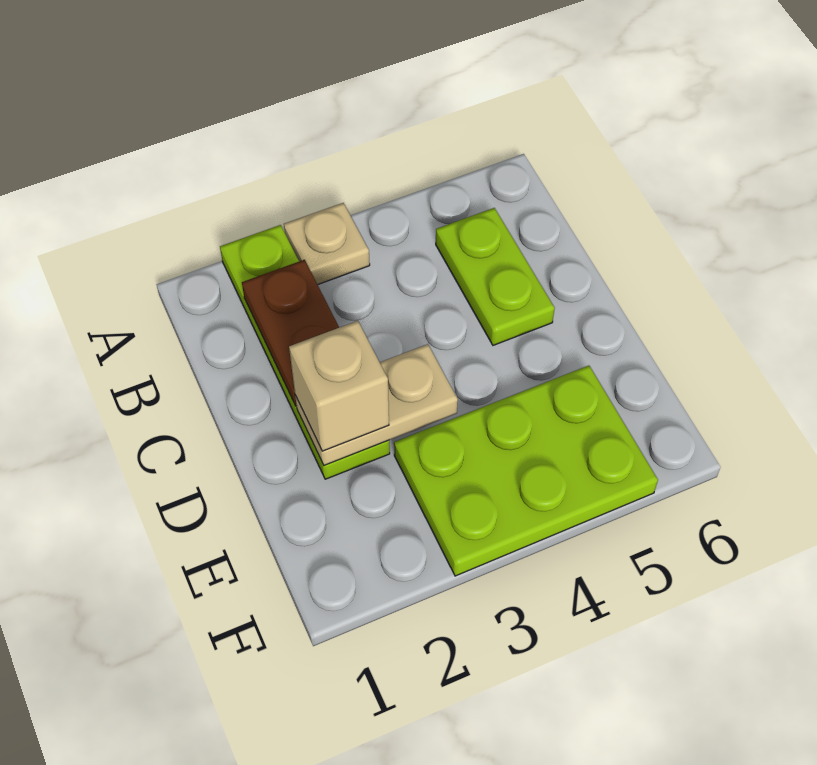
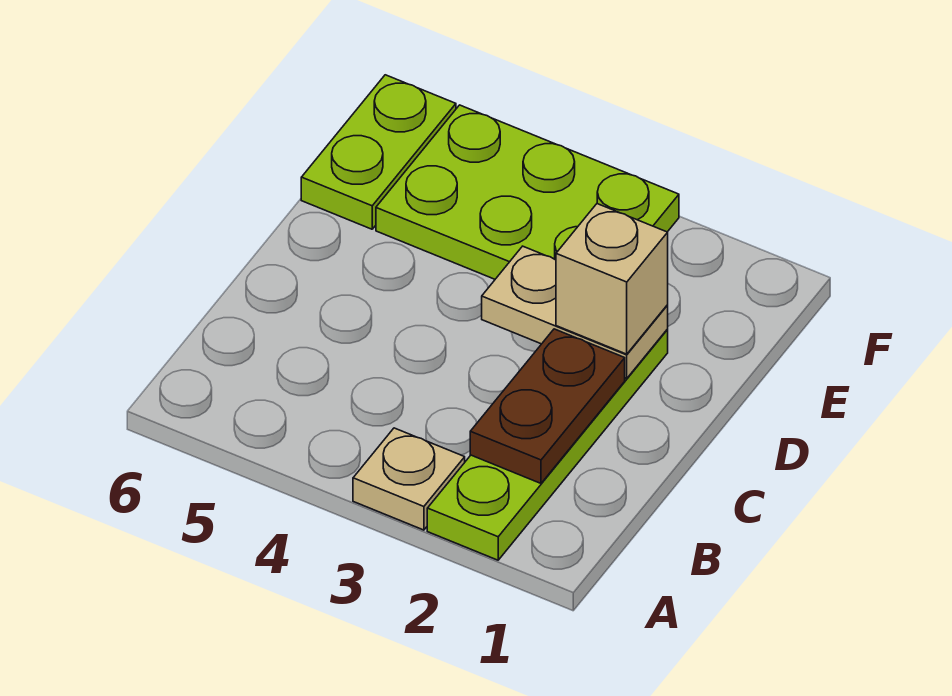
lime 1x2 plate [436,208,555,345] -> lime 1x2 plate moved to [301,75,456,229]

